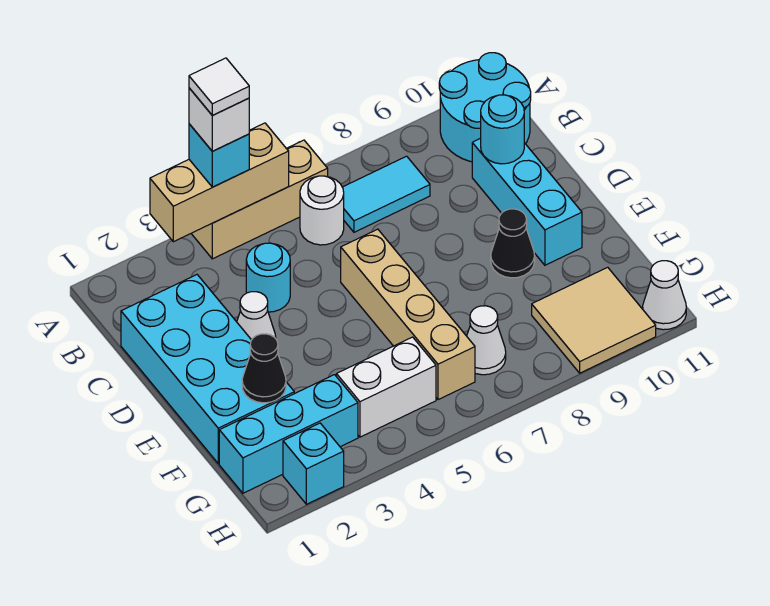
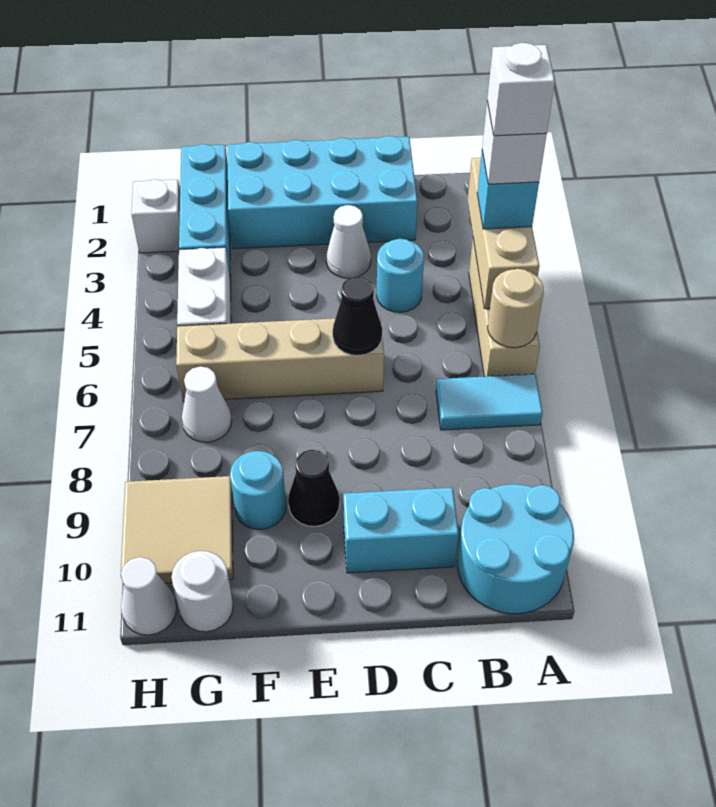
white 1x1 tile [189,58,249,115] -> white 1x1 brick [487,43,555,136]
none -> tan 1x1 round brick [488,269,544,348]
white 1x1 round brick [300,176,344,245] -> white 1x1 round brick moved to [172,551,233,632]
cyan 1x2 tile [342,156,430,232] -> cyan 1x2 tile turned to [436,374,543,430]
cyan 1x3 brick [472,138,582,265] -> cyan 1x2 brick [343,487,459,573]
cyan 1x1 round brick [481,95,524,164] -> cyan 1x1 round brick moved to [230,451,286,529]
black 1x1 cone [242,334,286,403] -> black 1x1 cone moved to [333,276,382,355]
cyan 1x1 brick [283,423,344,504] -> white 1x1 brick [131,179,180,253]

